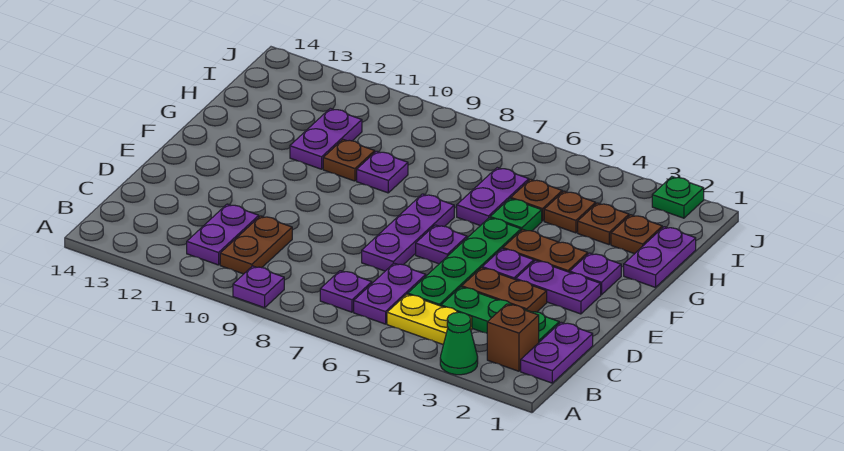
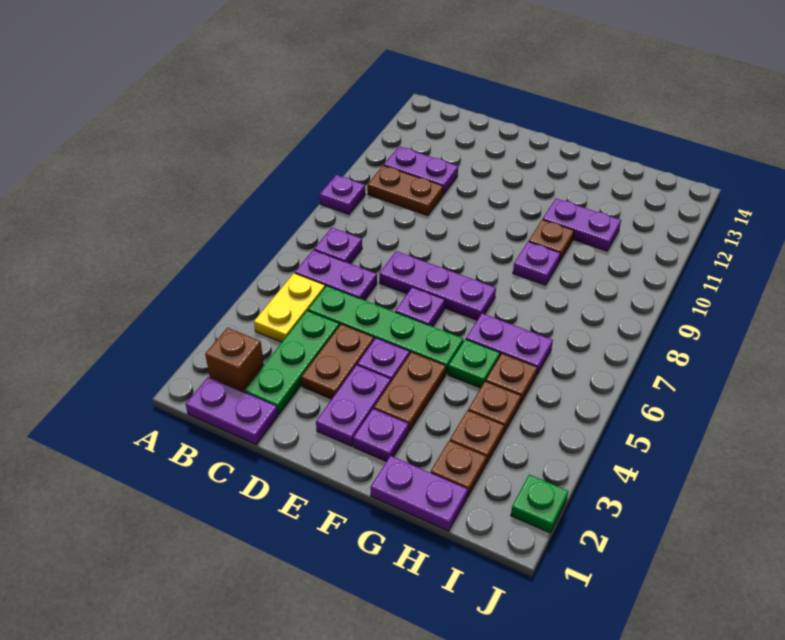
green 1x1 cone [440,312,478,375] -> none

